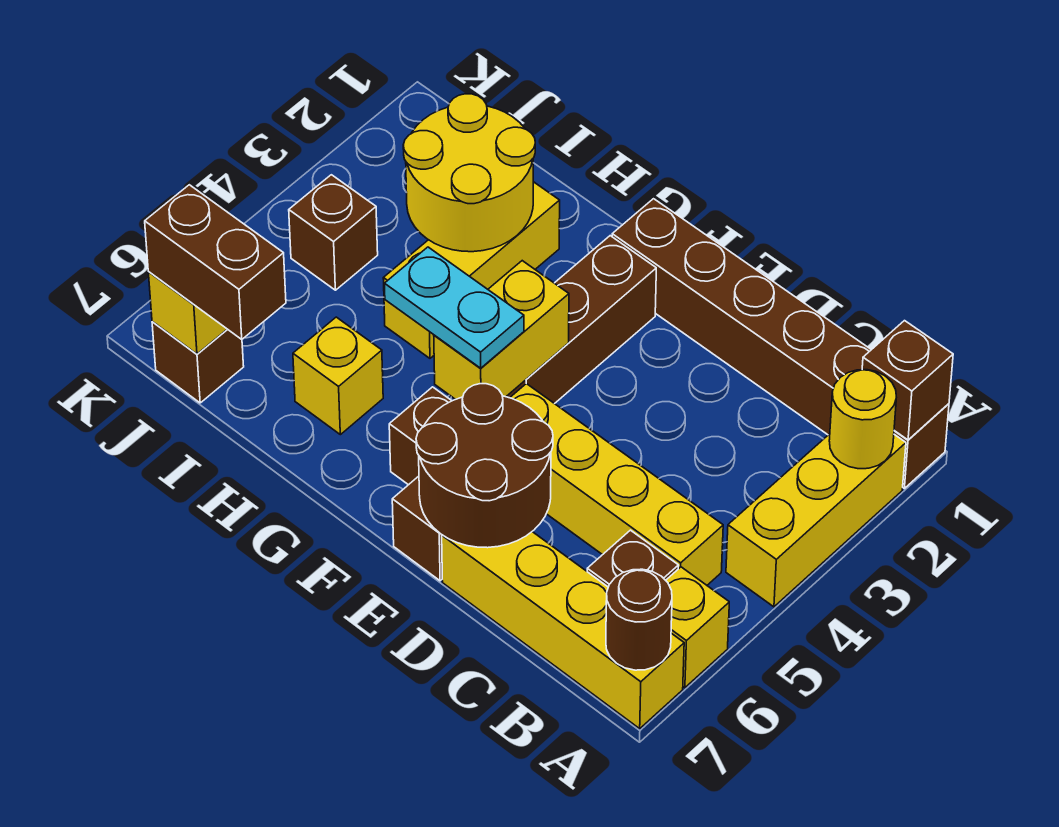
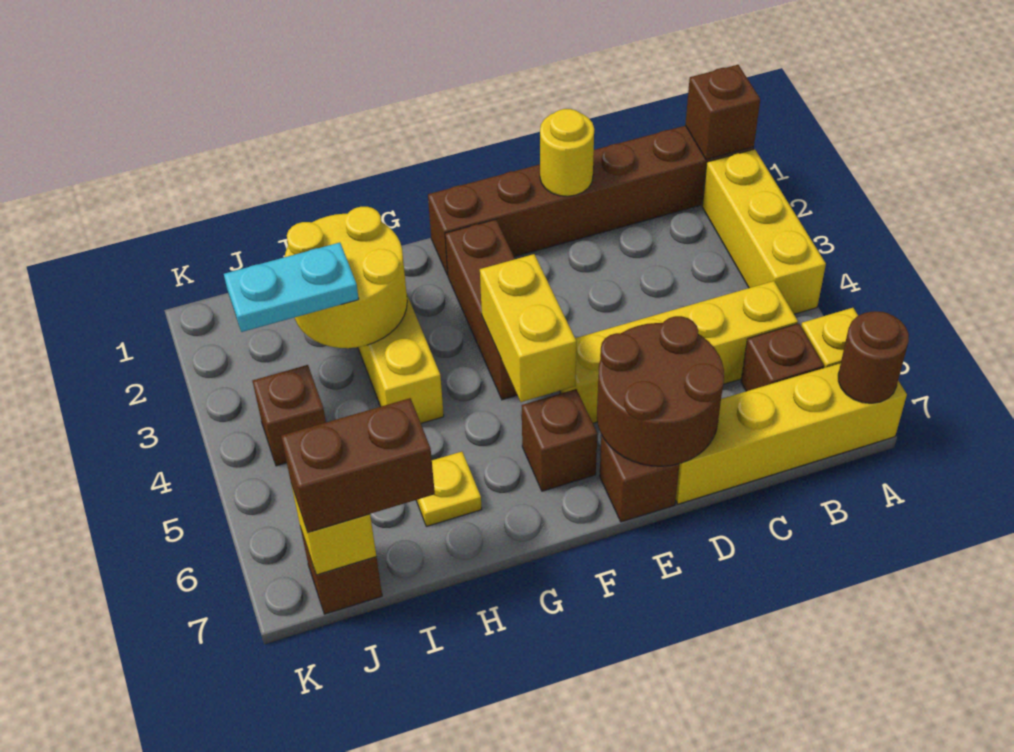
yellow 1x1 round brick [829,370,896,469] -> yellow 1x1 round brick moved to [540,109,594,196]
cyan 1x2 plate [384,247,524,368] -> cyan 1x2 plate moved to [224,243,359,332]
yellow 1x1 brick [293,317,383,435] -> yellow 1x1 plate [416,452,482,526]

